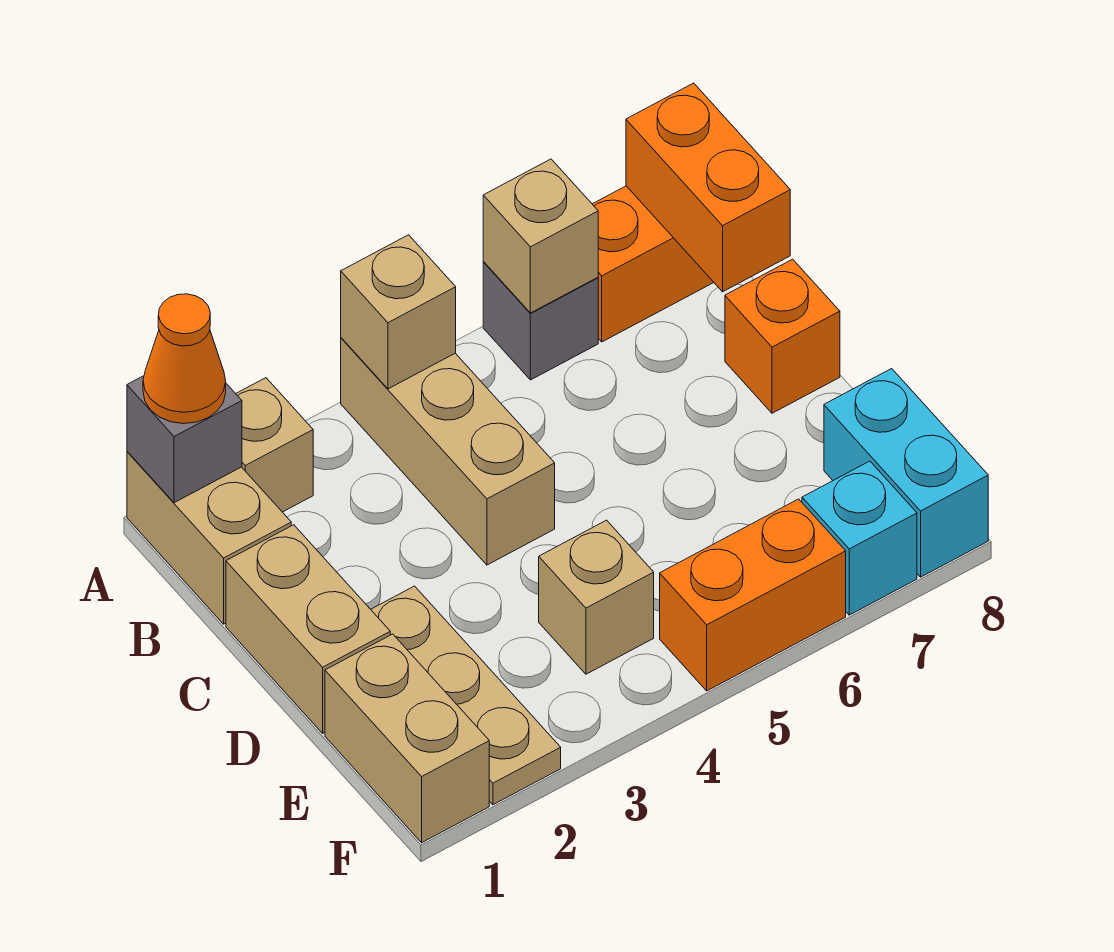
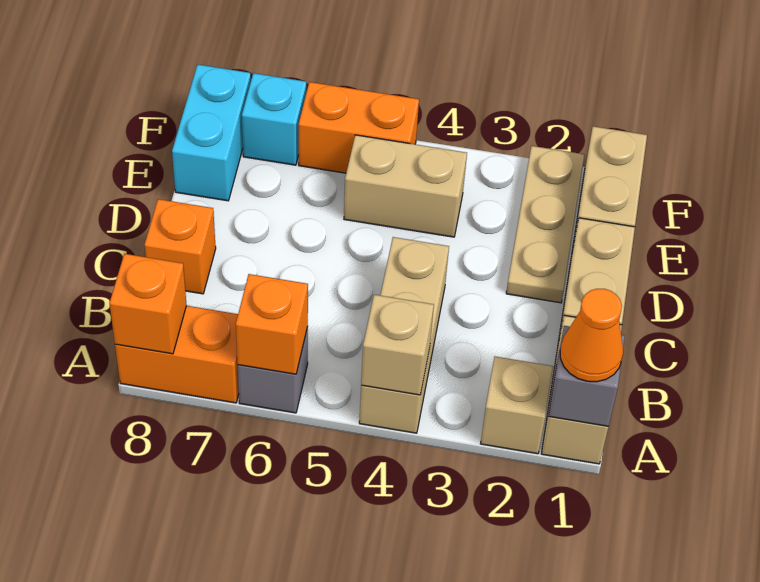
tan 1x1 brick [483,159,598,313] -> orange 1x1 brick [236,274,308,374]
orange 1x2 brick [626,83,790,292] -> orange 1x1 brick [109,254,187,354]
tan 1x1 brick [539,520,654,674] -> tan 1x2 brick [344,135,467,237]

